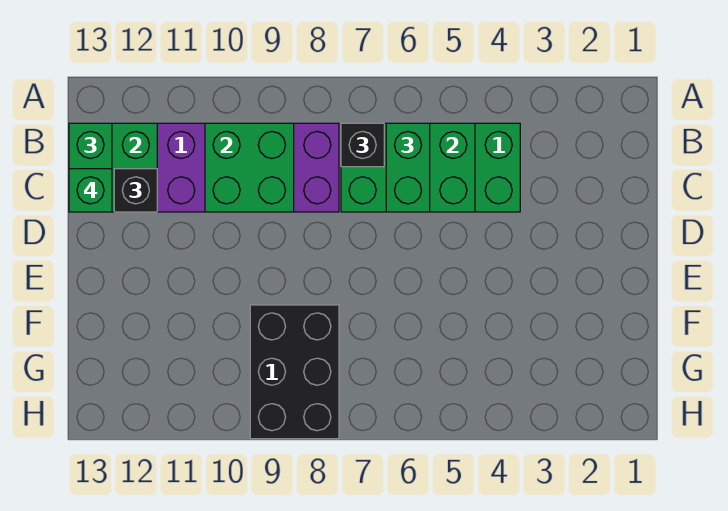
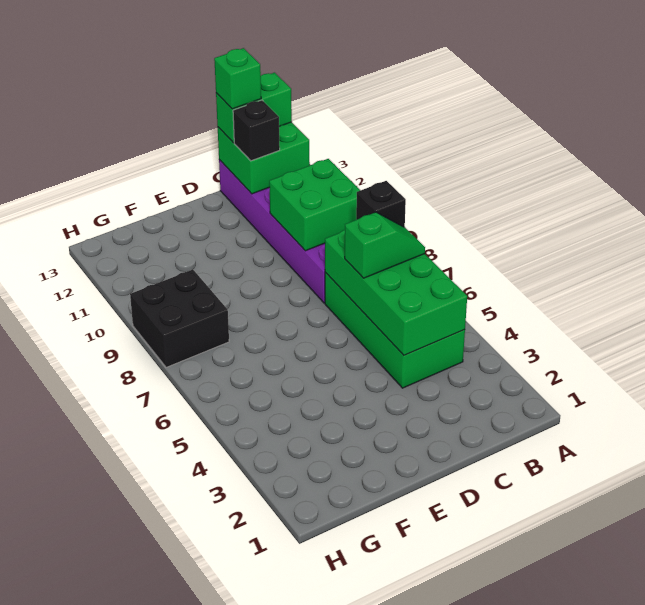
green 2x3 brick [341,123,475,212] -> green 2x4 brick [325,230,467,355]
green 1x2 brick [386,123,430,212] -> green 1x2 slope [345,212,425,278]
black 2x3 brick [250,305,339,439] -> black 2x2 brick [130,270,229,367]

